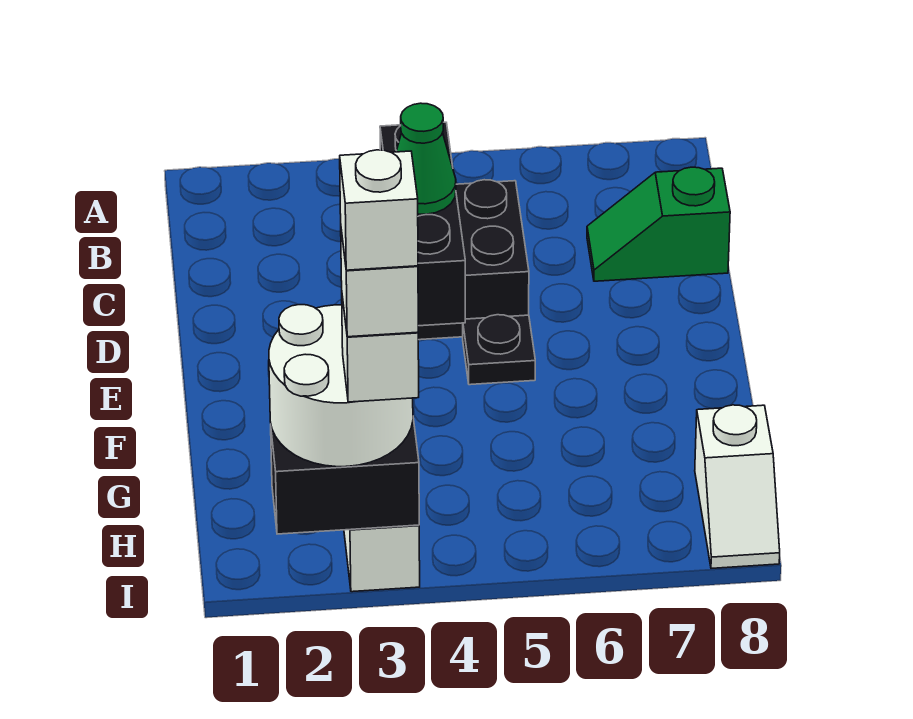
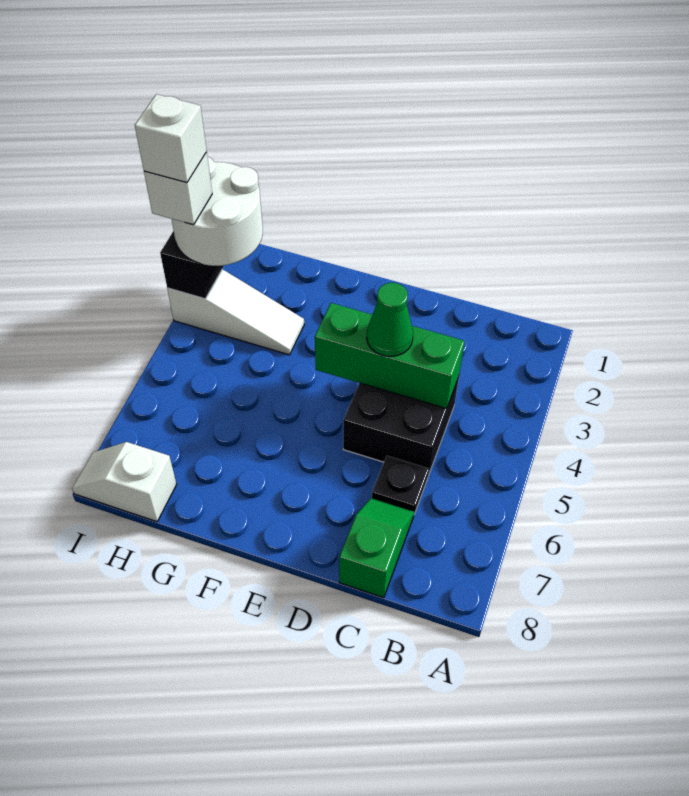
black 1x3 brick [380,122,465,326] -> green 1x3 brick [315,303,465,409]
black 1x1 plate [463,315,535,385] -> black 1x1 plate moved to [372,456,429,514]
white 1x1 brick [340,150,418,270] -> none

